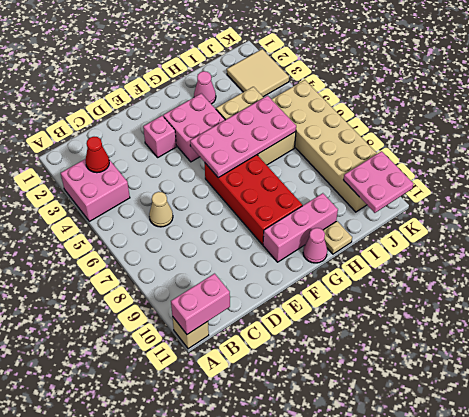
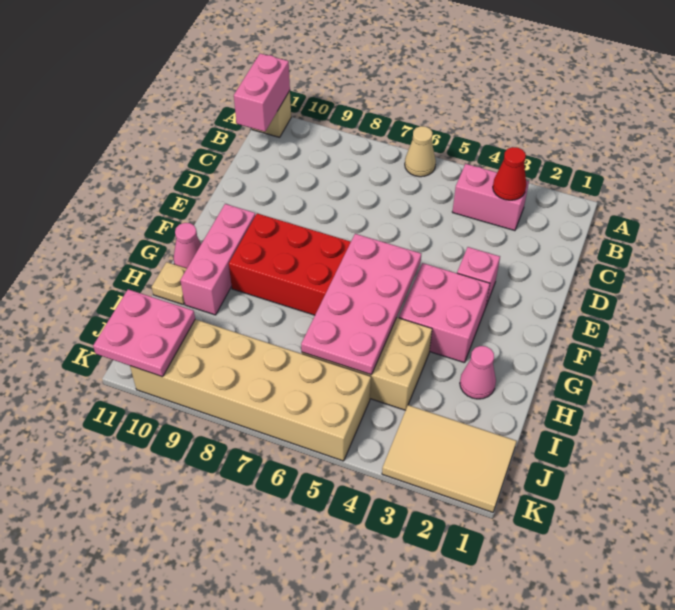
pink 2x2 brick [61,159,130,221] -> pink 1x2 brick [452,164,529,231]
tan 1x1 cone [149,192,173,227] -> tan 1x1 cone moved to [405,126,436,177]
tan 2x2 tile [227,49,289,97] -> tan 2x3 tile [382,405,517,512]

